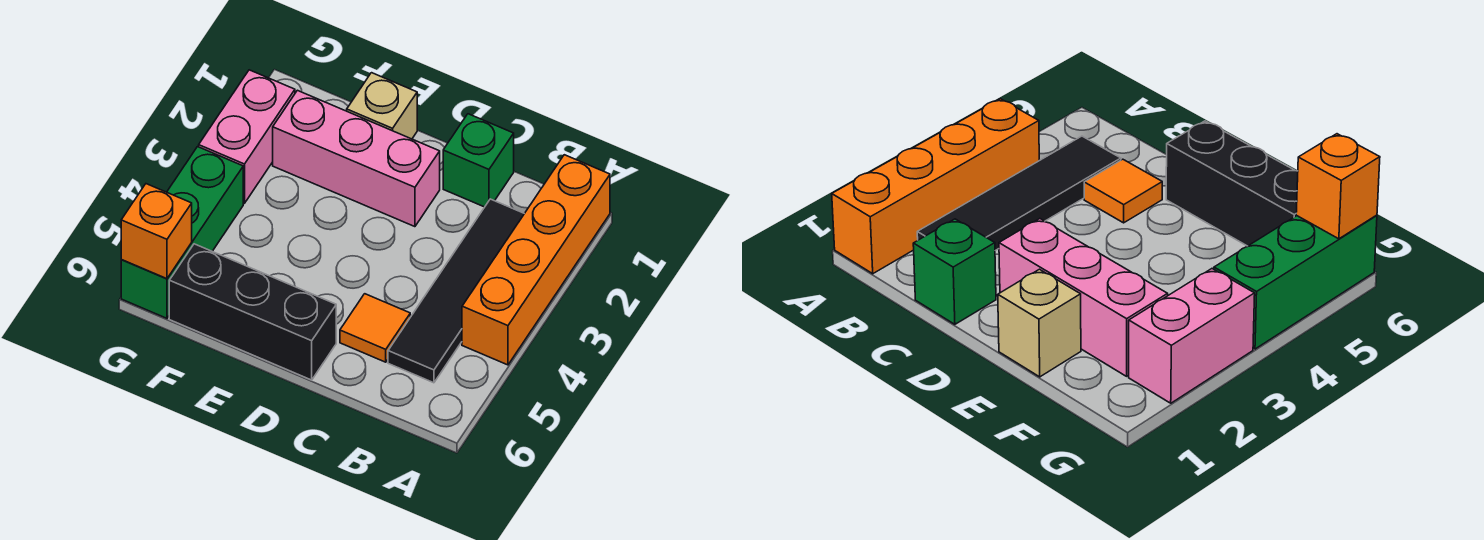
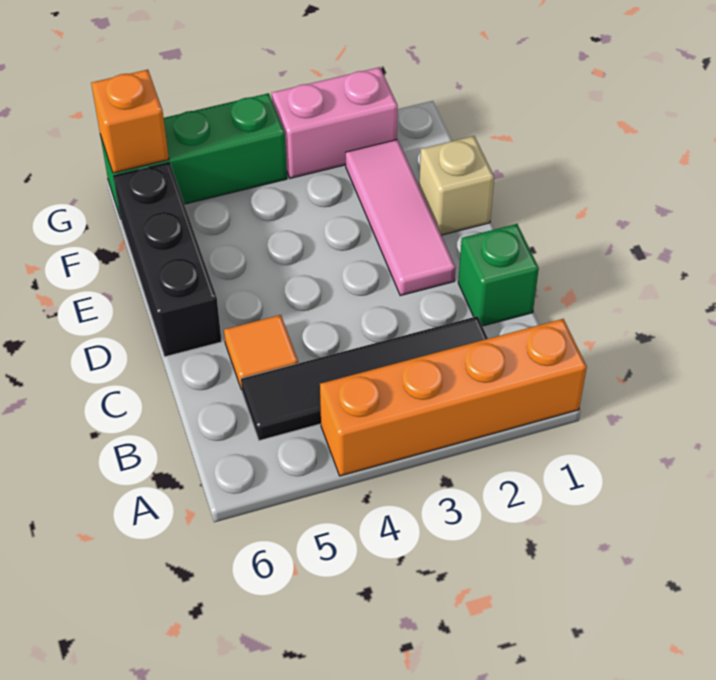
pink 1x3 brick [273,90,440,227] -> pink 1x3 tile [346,140,456,296]

